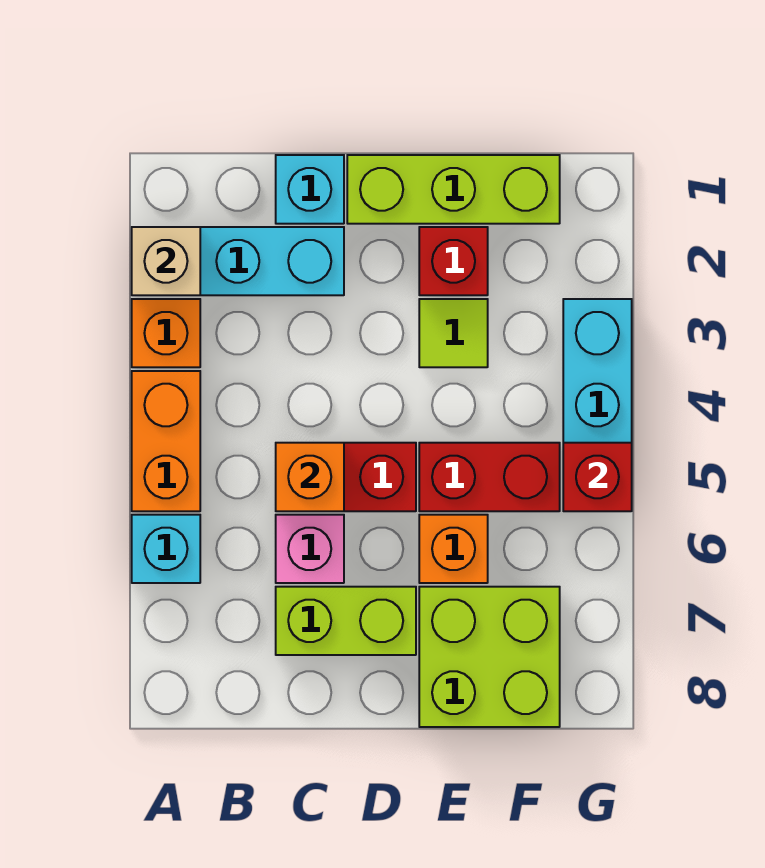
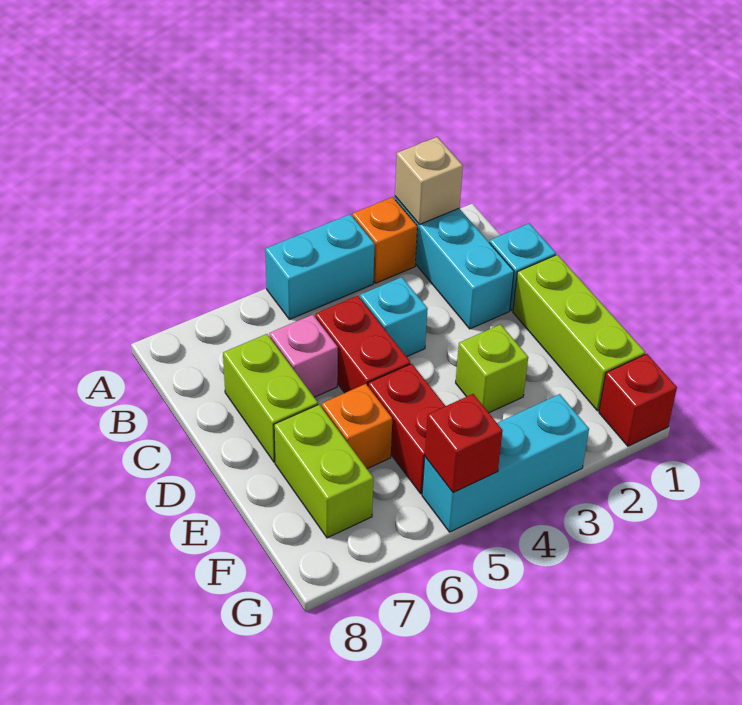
orange 1x2 brick [132,371,200,511] -> cyan 1x2 brick [265,214,375,319]
cyan 1x1 brick [132,515,200,583] -> cyan 1x1 brick moved to [360,277,428,357]
orange 1x1 brick [276,443,344,511] -> none
red 1x1 brick [419,227,488,295] -> red 1x1 brick moved to [599,354,677,446]
lime 1x1 tile [419,299,488,367] -> lime 1x1 brick [456,324,528,413]
lime 2x2 brick [419,587,560,727] -> lime 1x2 brick [274,405,373,538]

